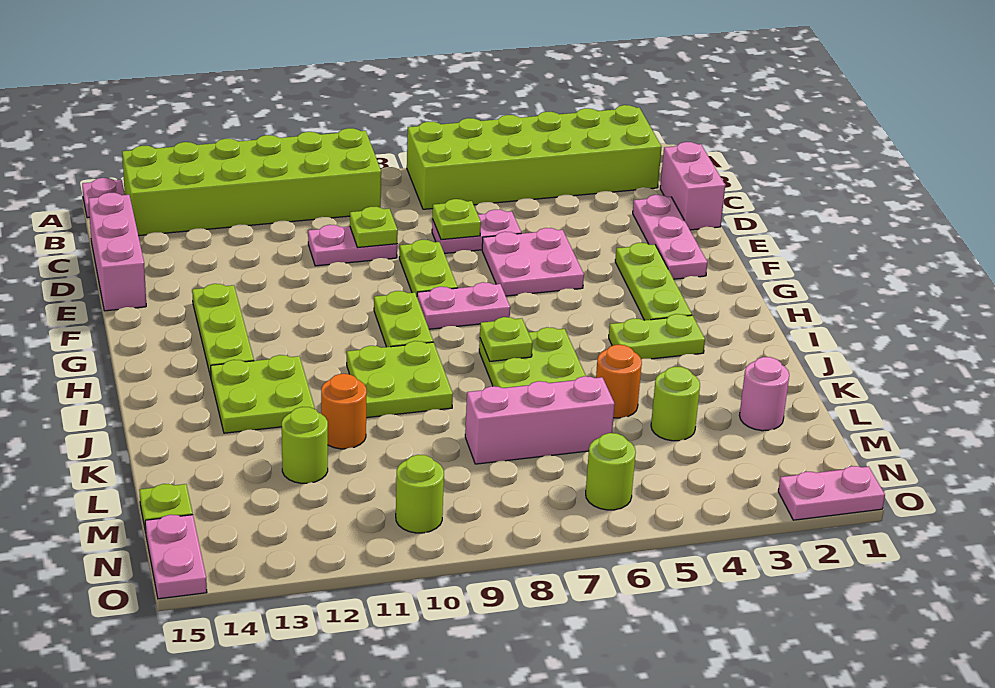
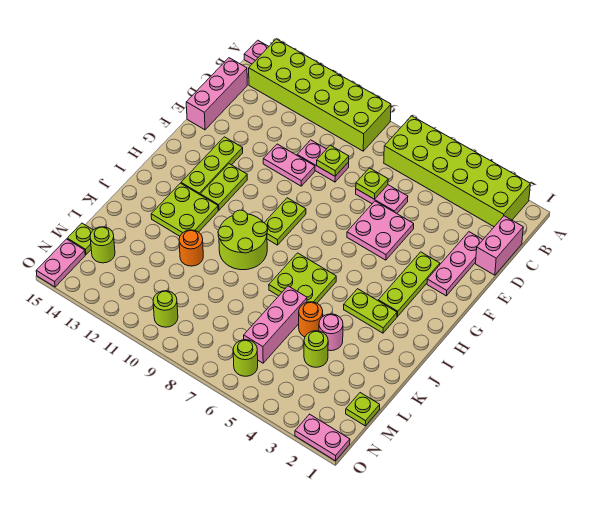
lime 1x2 plate [399,240,458,296] -> lime 1x2 plate moved to [200,164,247,210]
pink 1x2 plate [417,282,510,329] -> pink 1x2 plate moved to [263,144,315,186]
lime 1x1 plate [480,317,533,361] -> lime 1x1 plate moved to [346,393,380,426]
lime 2x2 plate [347,341,453,418] -> lime 2x2 round brick [218,210,268,270]
pink 1x1 round brick [740,357,789,431] -> pink 1x1 round brick moved to [319,314,343,351]
pink 1x3 brick [465,376,615,464] -> pink 1x3 brick turned to [244,286,307,363]
lime 1x1 round brick [282,407,328,483] -> lime 1x1 round brick moved to [90,227,115,263]

